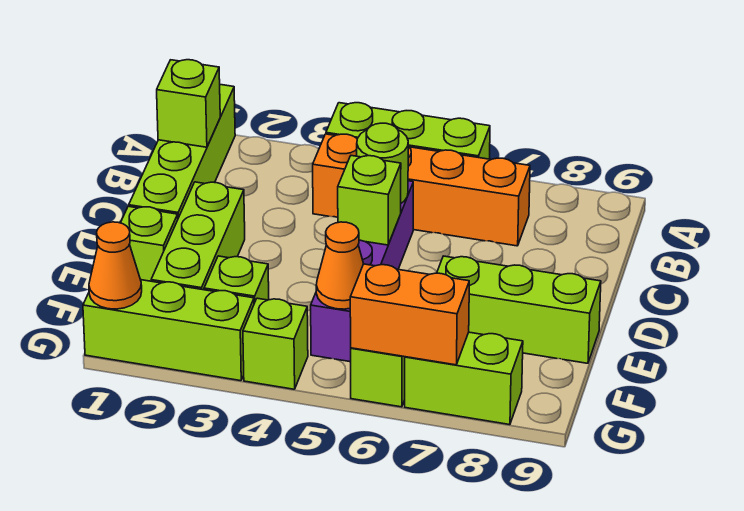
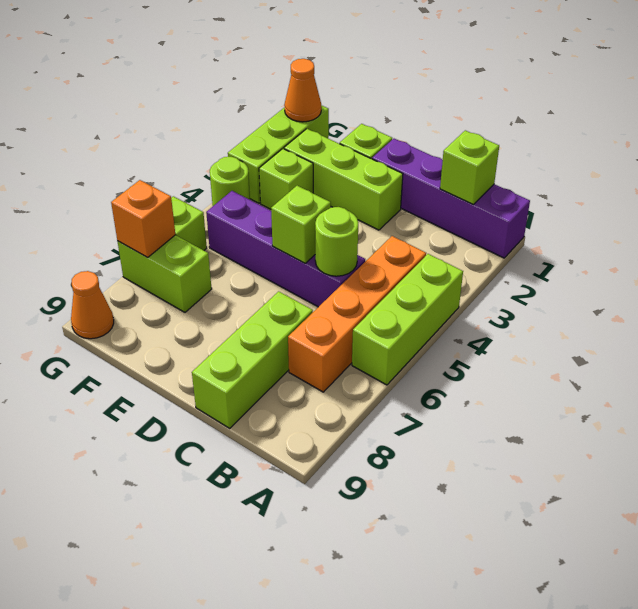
lime 1x4 brick [129,85,235,218] -> purple 1x4 brick [372,139,530,258]
lime 1x3 brick [437,256,601,363] -> lime 1x3 brick moved to [192,291,313,428]
orange 1x1 cone [316,222,363,309] -> orange 1x1 cone moved to [71,271,114,339]
lime 1x1 brick [243,298,308,389] -> lime 1x1 round brick [210,157,250,206]
orange 1x2 brick [350,264,469,365] -> orange 1x1 brick [111,180,175,257]
lime 1x2 brick [405,332,523,425] -> lime 1x2 brick turned to [117,235,212,312]

